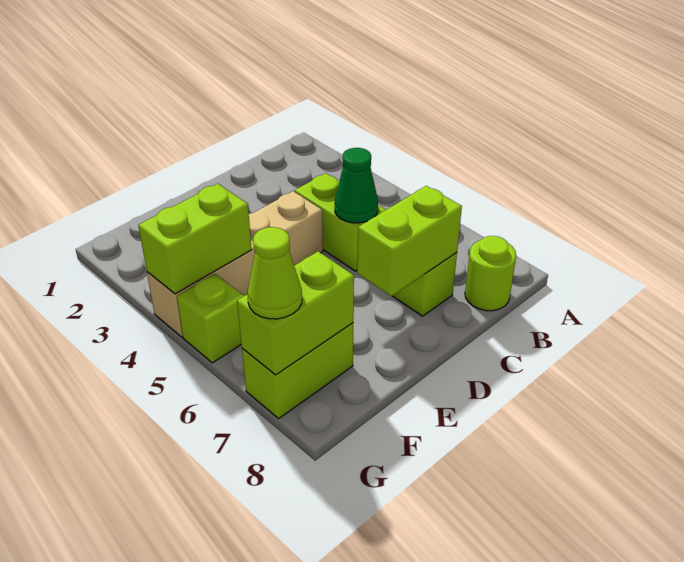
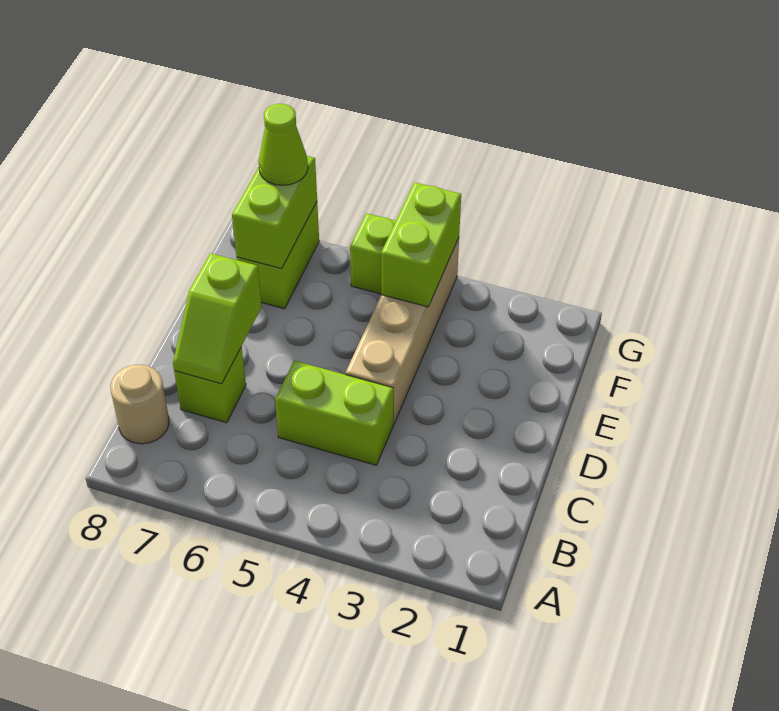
lime 1x1 round brick [465,236,516,311] -> tan 1x1 round brick [110,365,169,444]
green 1x1 cone [335,148,378,223] -> none
lime 1x2 brick [357,186,462,296] -> lime 1x2 slope [173,253,262,384]

